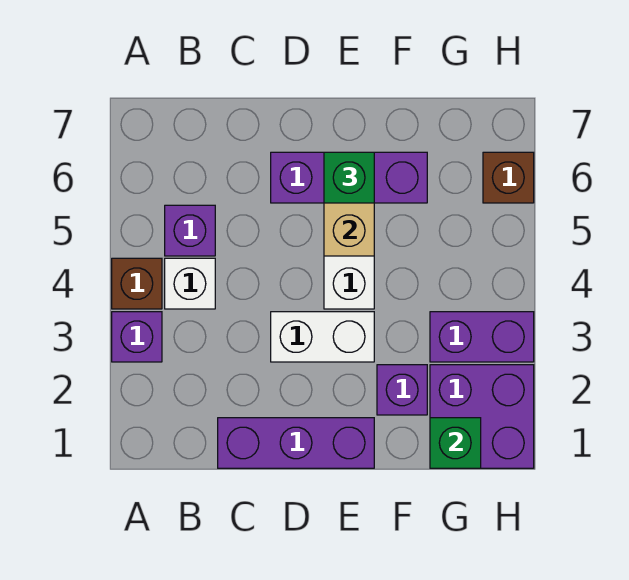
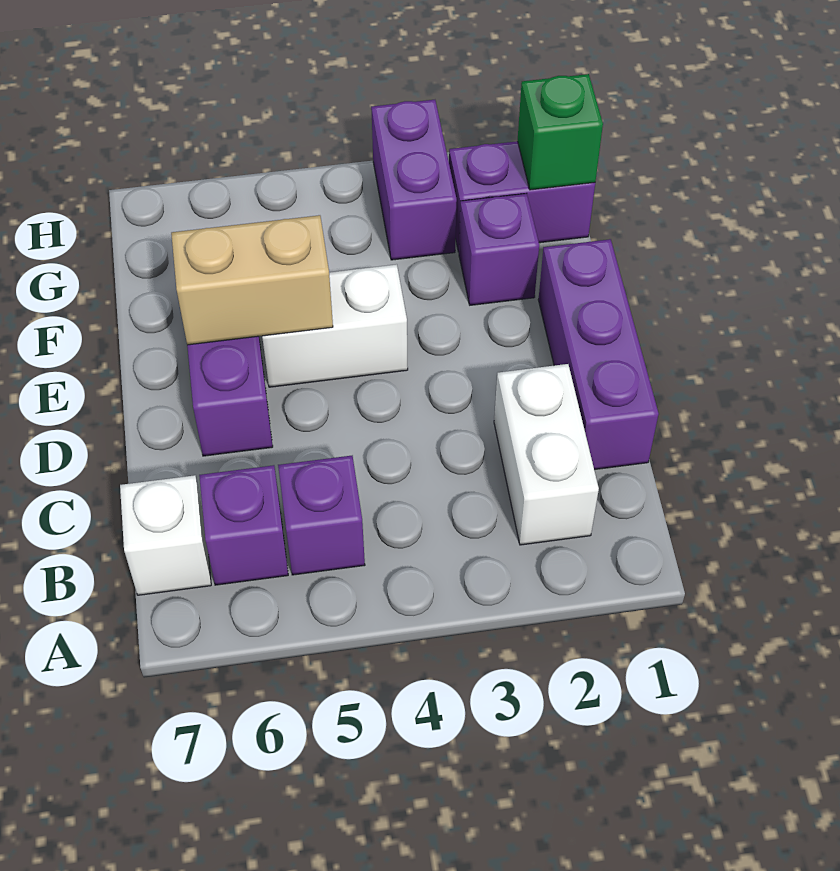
purple 1x1 brick [112,312,162,362] -> purple 1x1 brick moved to [199,465,288,585]
brown 1x1 brick [112,258,162,309] -> none
white 1x1 brick [165,258,215,309] -> white 1x1 brick moved to [120,475,211,595]
white 1x2 brick [271,312,374,362] -> white 1x2 brick moved to [494,364,599,545]
green 1x1 brick [324,152,374,203] -> none
purple 2x2 brick [430,365,534,468] -> purple 1x2 brick [449,141,595,252]
brown 1x1 brick [483,152,534,203] -> none

